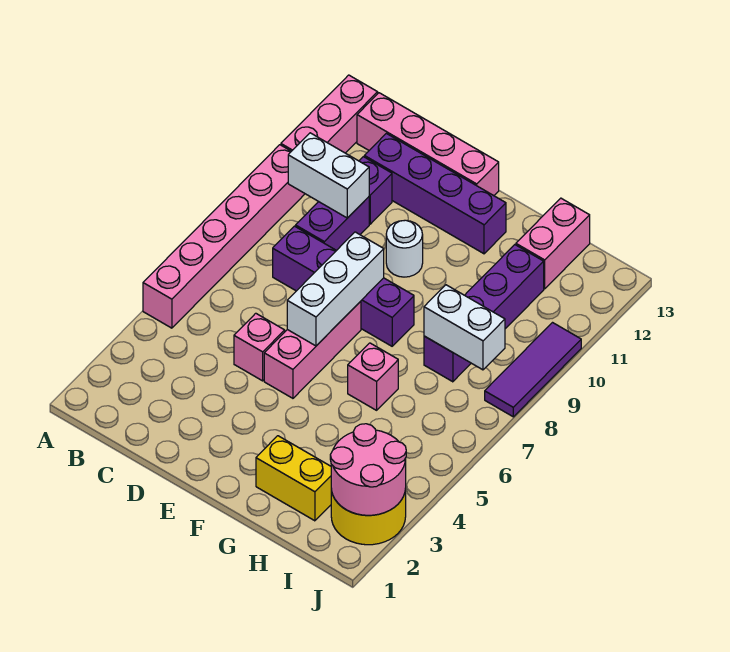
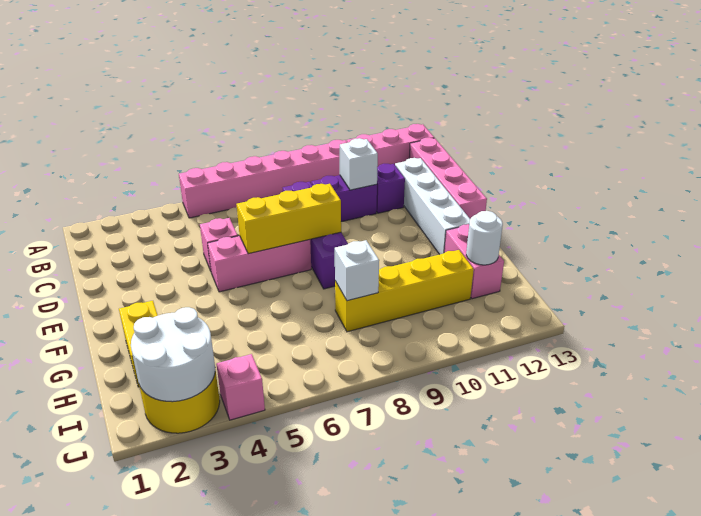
white 1x2 brick [288,133,369,218] -> white 1x1 brick [340,138,378,190]
purple 1x4 brick [364,133,506,254] -> white 1x4 brick [395,158,470,254]
white 1x3 brick [287,232,384,346] -> yellow 1x3 brick [237,184,341,254]
white 1x1 round brick [386,220,423,277] -> white 1x1 round brick moved to [466,211,503,265]
pink 1x1 brick [348,343,398,410] -> pink 1x1 brick moved to [216,354,265,420]
purple 1x4 brick [424,245,544,382] -> yellow 1x4 brick [335,250,474,332]
white 1x2 brick [424,285,505,370] -> white 1x1 brick [335,240,379,301]
pink 1x2 brick [516,198,590,289] -> pink 1x2 brick turned to [444,224,504,299]
pink 2x2 round brick [330,424,406,515] -> white 2x2 round brick [131,307,215,402]
purple 1x3 tile [485,323,581,417] -> none

